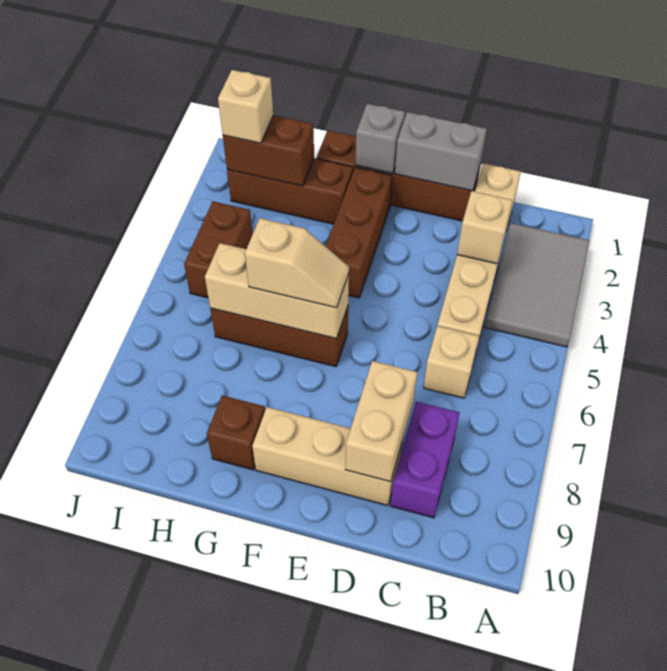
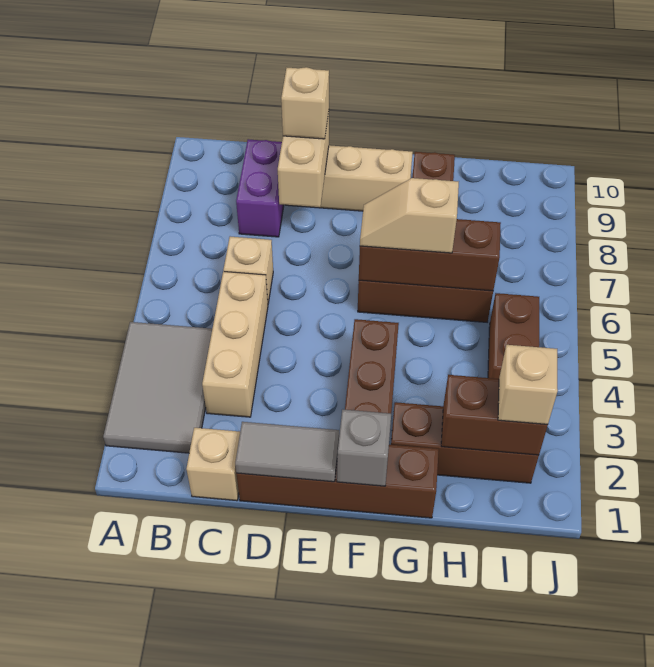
tan 1x1 brick [457,191,512,264] -> tan 1x1 brick moved to [281,67,329,139]
grey 1x2 brick [395,112,487,191] -> grey 1x2 tile [235,422,339,482]
tan 1x3 brick [205,243,349,339] -> brown 1x3 brick [359,219,501,291]

